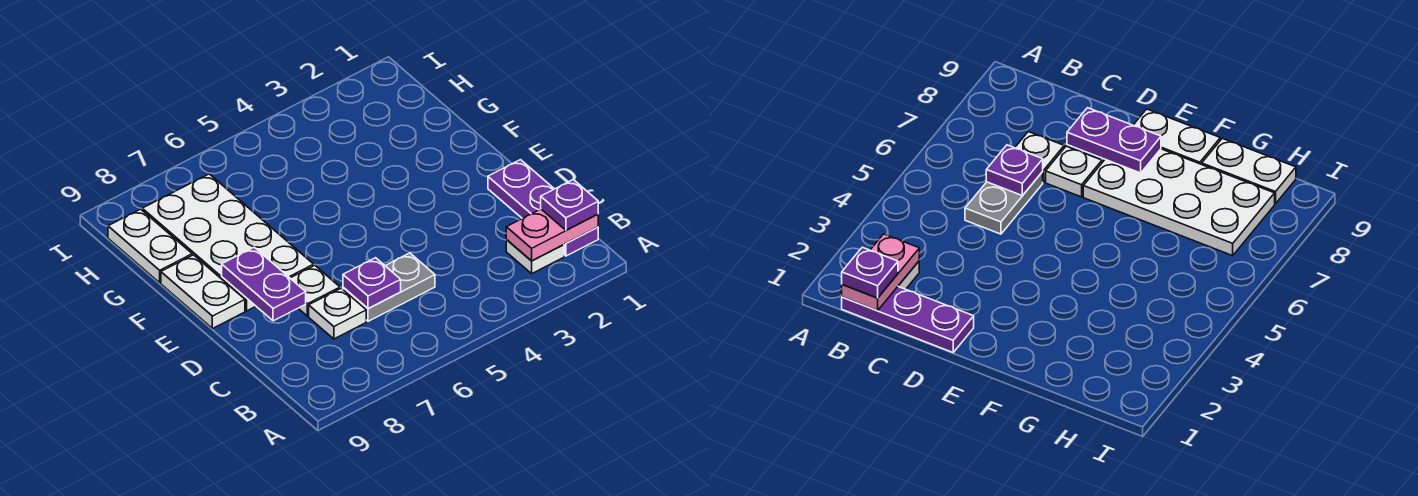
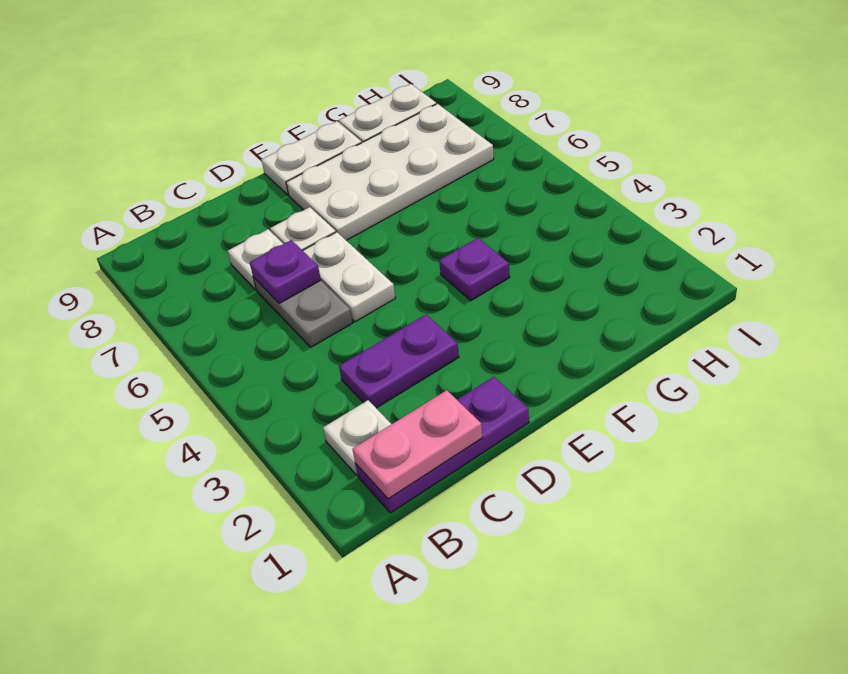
pink 1x2 plate [506,209,598,261] -> pink 1x2 plate turned to [353,390,482,499]
purple 1x1 plate [541,180,598,230] -> purple 1x1 plate moved to [439,238,510,300]
none -> white 1x2 plate [303,232,395,322]
purple 1x2 plate [222,247,306,321] -> purple 1x2 plate moved to [339,314,459,408]

